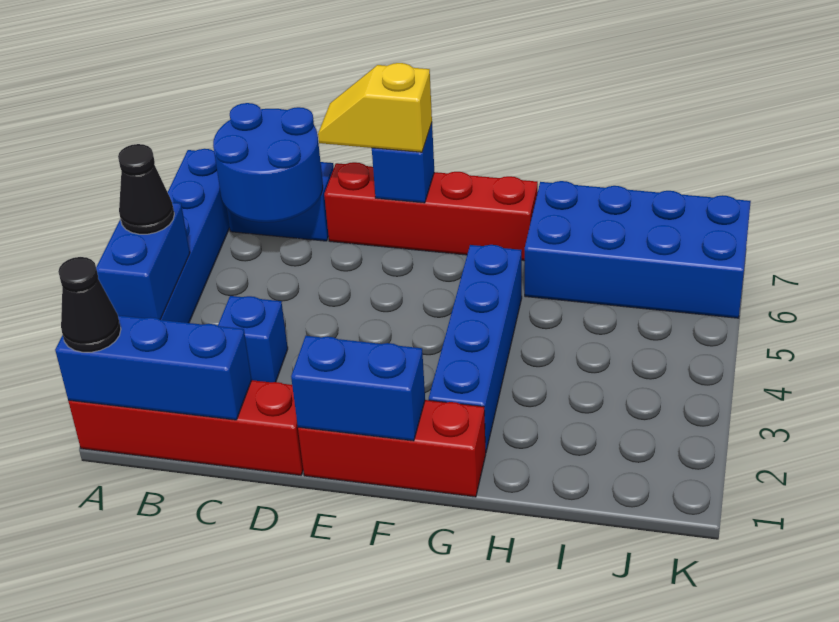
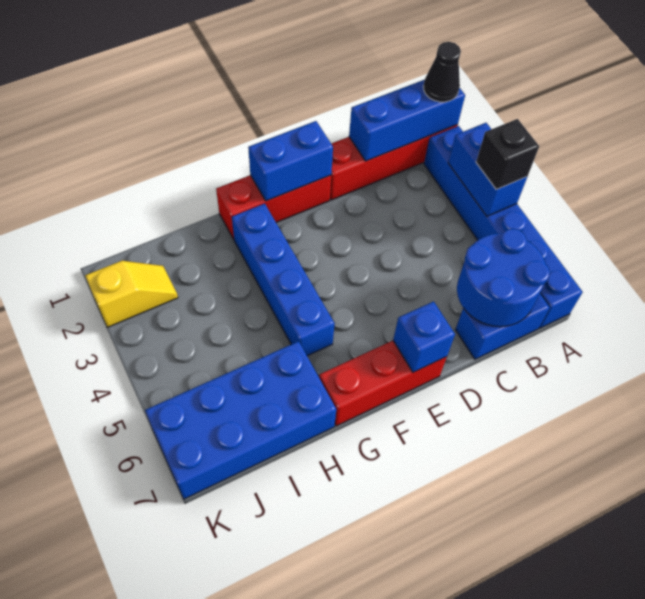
black 1x1 cone [118,144,174,234] -> black 1x1 brick [476,119,539,189]
blue 1x1 brick [218,296,288,382] -> none
red 1x4 brick [324,162,538,261] -> red 1x3 brick [319,341,447,426]
yellow 1x2 slope [318,63,432,152] -> yellow 1x2 slope moved to [85,261,178,327]

